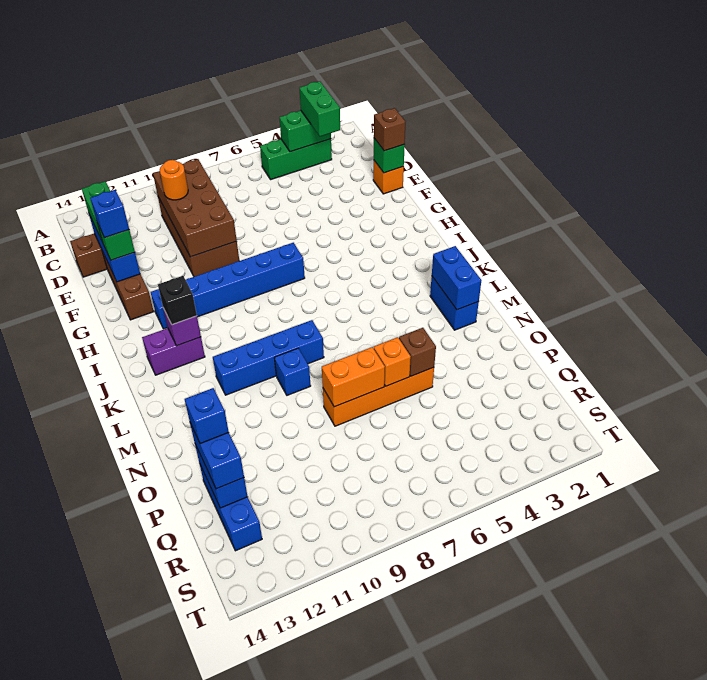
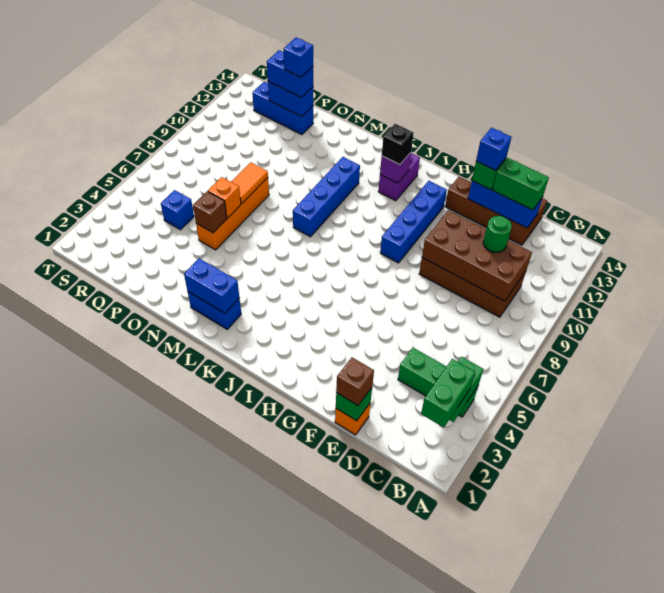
green 1x3 brick [260,139,332,180] -> green 1x3 brick turned to [398,348,478,417]
green 1x2 brick [300,81,340,136] -> green 1x2 brick turned to [421,359,475,428]
orange 1x1 round brick [160,160,188,200] -> green 1x1 round brick [483,216,512,253]
blue 1x6 brick [151,243,305,329] -> blue 1x4 brick [380,181,447,263]
blue 1x1 brick [274,348,311,395] -> blue 1x1 brick moved to [161,190,194,230]
orange 1x2 brick [322,347,385,407] -> orange 1x2 tile [231,162,268,204]

